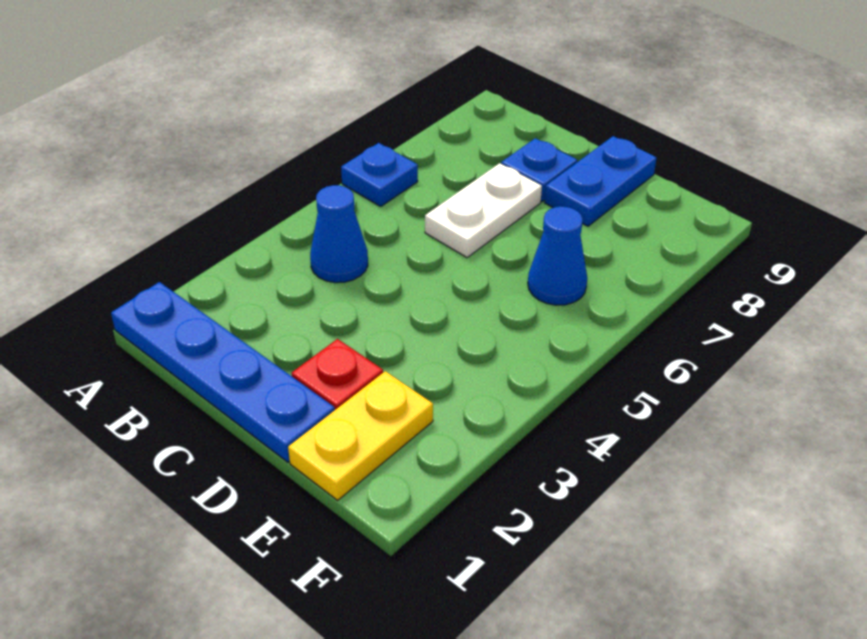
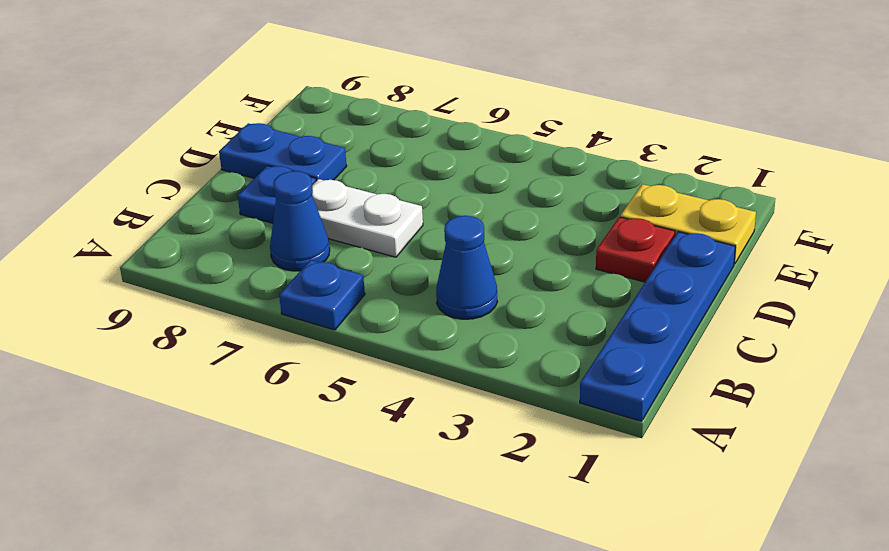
blue 1x1 cone [528,206,587,305] -> blue 1x1 cone moved to [270,171,330,271]

